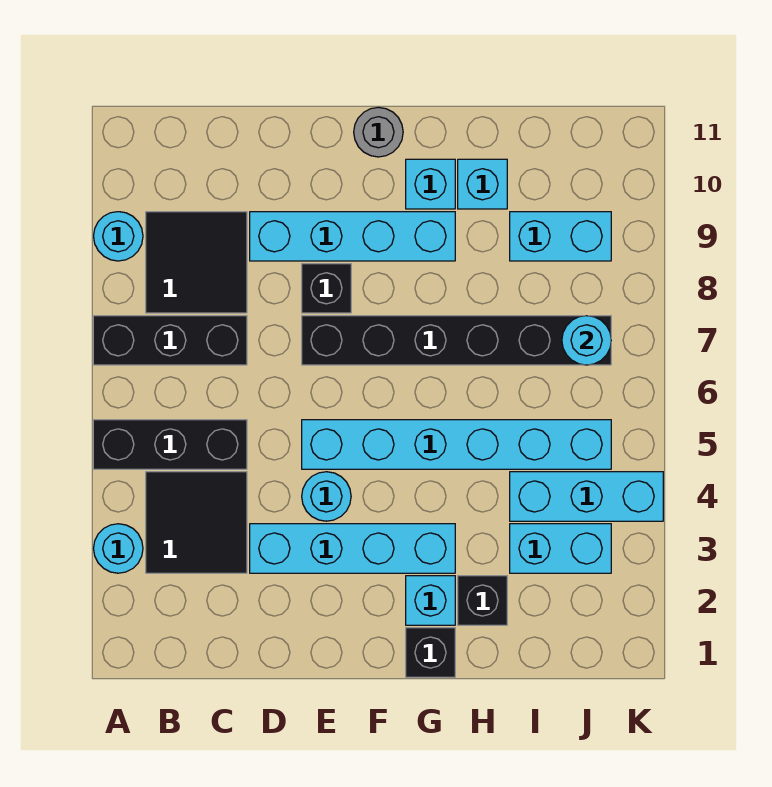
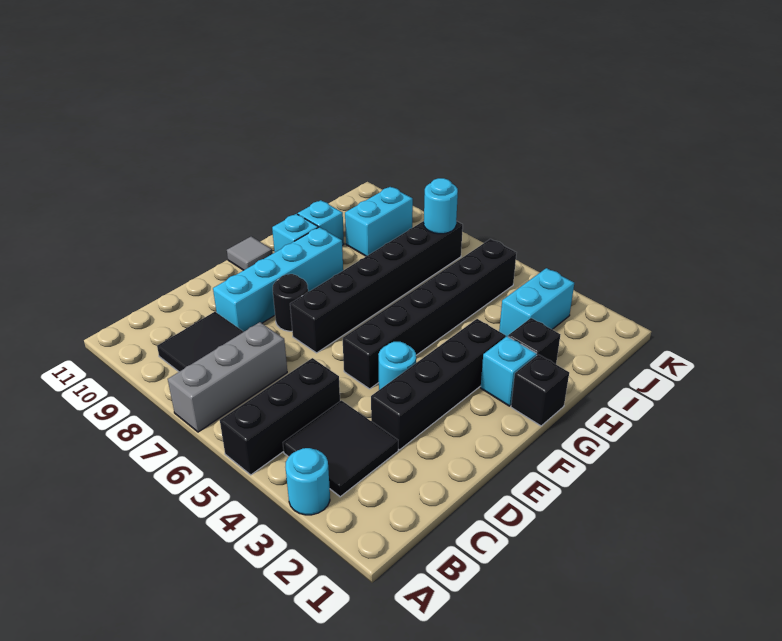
black 1x3 brick [93,316,247,365] -> grey 1x3 brick [168,322,287,432]
cyan 1x1 round brick [94,212,143,261] -> none
cyan 1x4 brick [250,524,455,573] -> black 1x4 brick [371,319,506,450]
cyan 1x6 brick [302,420,611,469] -> black 1x6 brick [343,239,516,389]
black 1x1 brick [302,264,351,313] -> black 1x1 round brick [273,274,308,331]
grey 1x1 round brick [354,107,403,157] -> grey 1x1 tile [227,236,272,270]
cyan 1x3 brick [510,472,663,521] -> none

